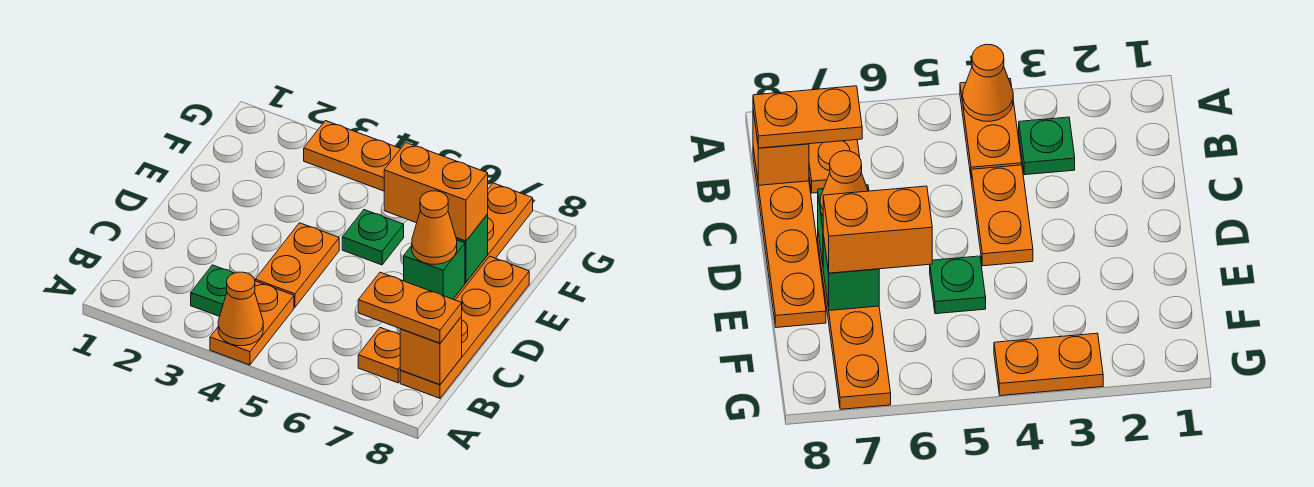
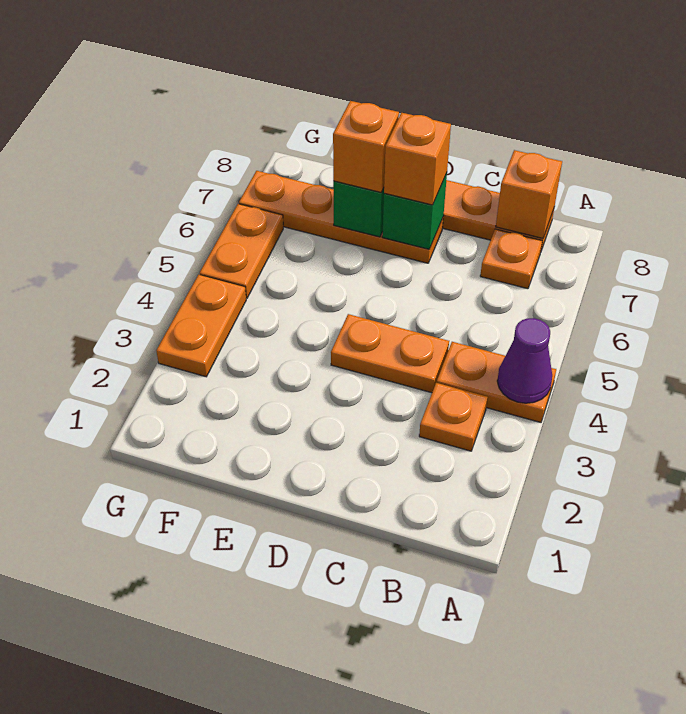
orange 1x1 cone [218,272,263,346] -> purple 1x1 cone [497,318,552,403]
green 1x1 plate [191,265,234,317] -> orange 1x1 plate [419,383,488,451]
orange 1x2 plate [358,272,462,343] -> orange 1x2 plate moved to [200,204,283,298]
orange 1x1 cone [412,191,457,264] -> orange 1x1 brick [384,113,451,205]
green 1x1 plate [342,210,404,265] -> none
orange 1x2 brick [384,143,488,241] -> orange 1x1 brick [333,101,399,192]

